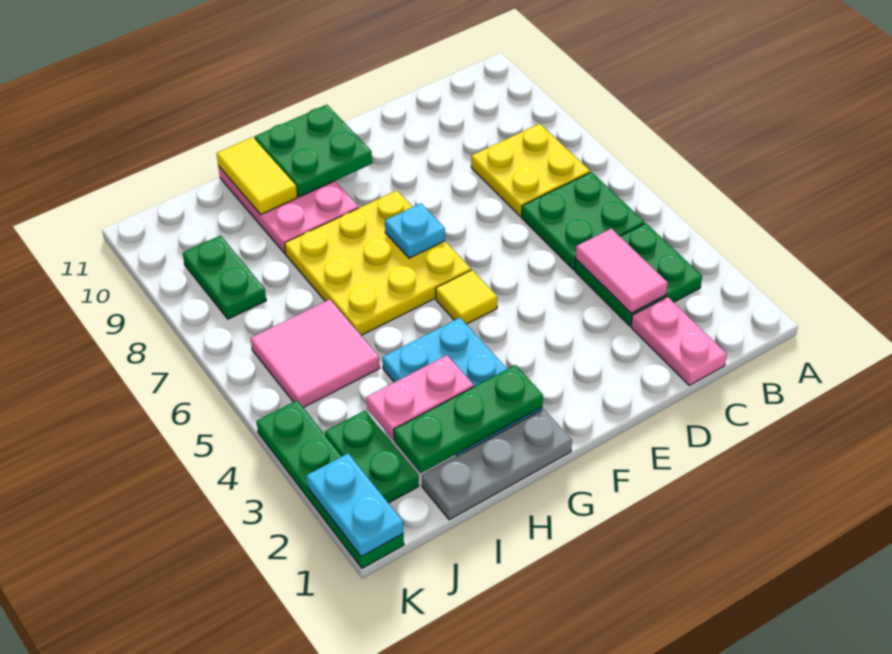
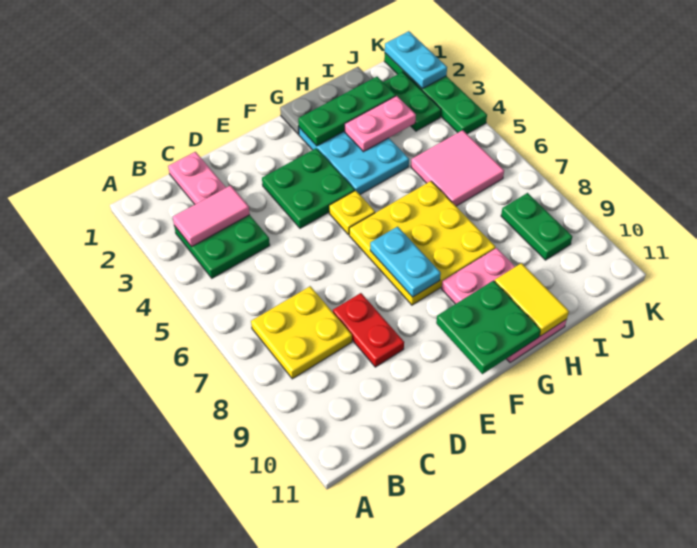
green 2x2 plate [522,172,644,269] -> green 2x2 plate moved to [262,148,355,228]
pink 1x2 tile [576,228,668,313] -> pink 1x2 tile turned to [173,185,250,247]
none -> red 1x2 plate [333,293,404,367]
yellow 1x1 tile [436,270,497,324] -> yellow 1x1 plate [329,191,375,235]
cyan 1x1 plate [385,203,445,258] -> cyan 1x2 plate [370,227,441,297]

